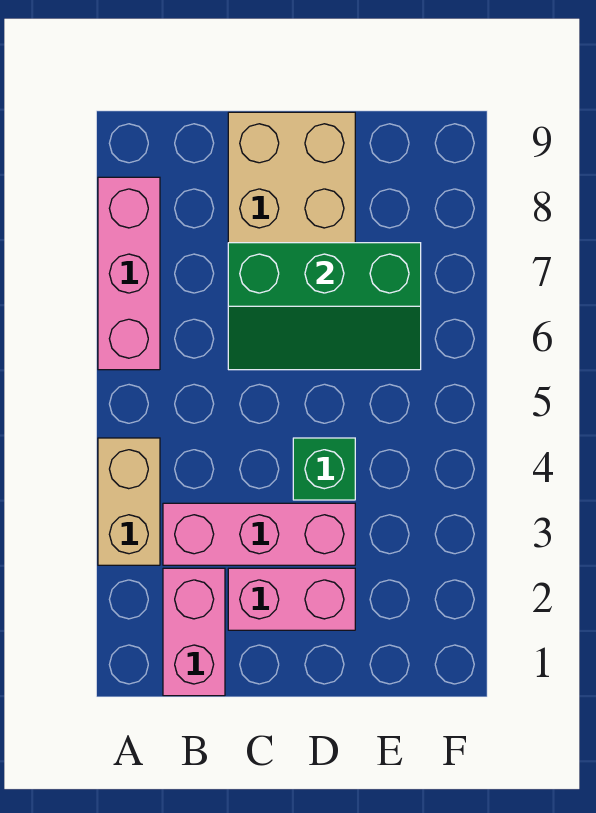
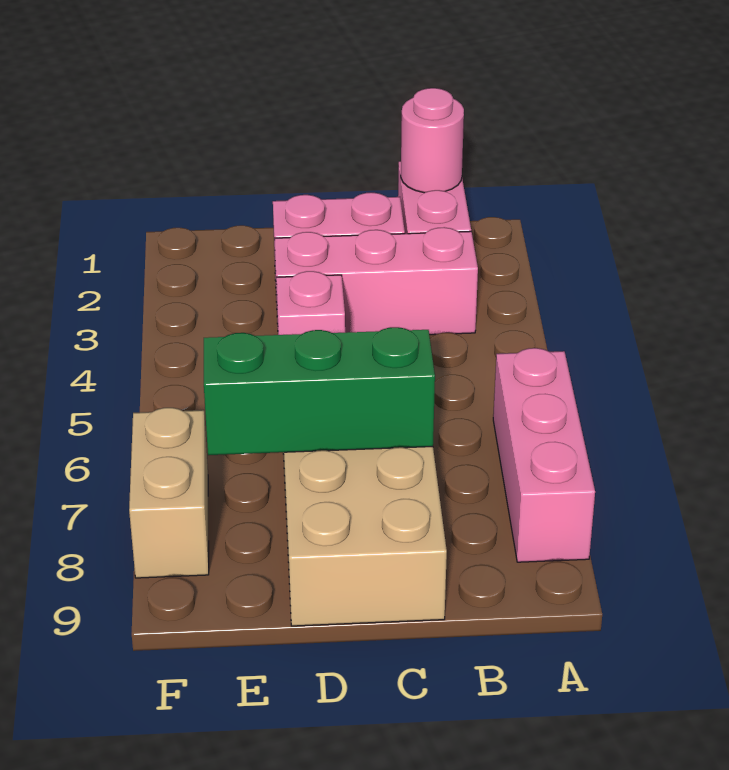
tan 1x2 brick [98,438,160,565] -> tan 1x2 brick moved to [129,408,209,578]
none -> pink 1x1 round brick [401,88,464,193]
green 1x1 brick [293,438,355,500] -> pink 1x1 brick [276,271,345,335]

